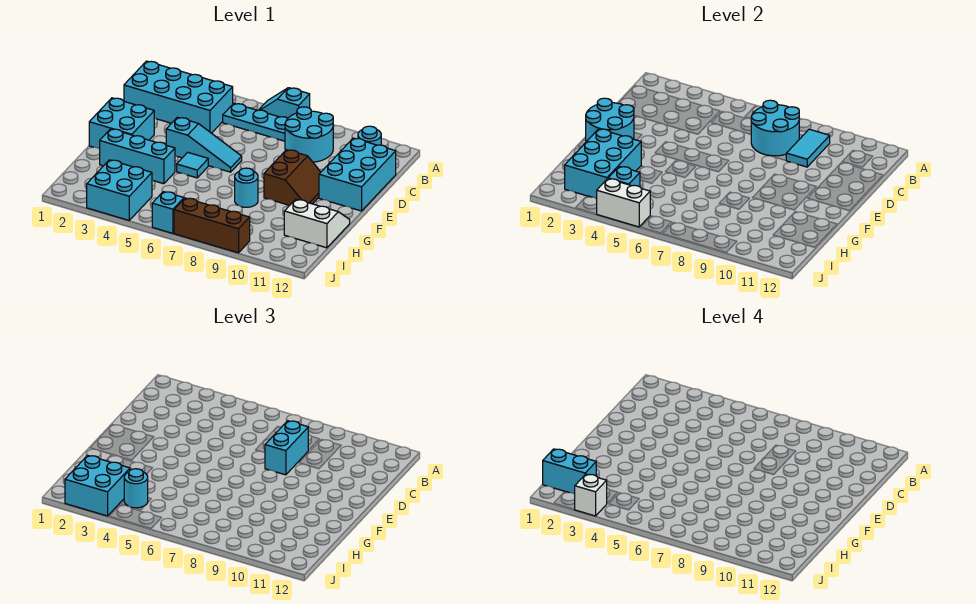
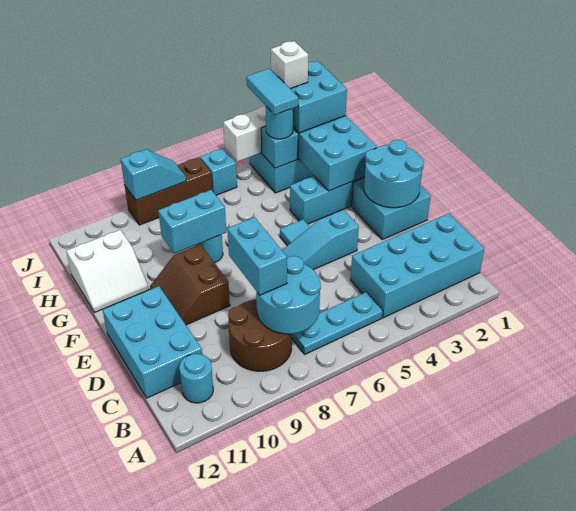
cyan 1x2 slope [259,88,310,118] -> cyan 1x2 slope moved to [121,150,186,200]
cyan 2x2 round brick [285,107,333,162] -> brown 2x2 round brick [228,299,292,371]
cyan 1x2 tile [786,129,830,167] -> cyan 1x2 tile moved to [246,68,298,115]
cyan 1x2 brick [543,449,596,494] -> cyan 1x2 brick moved to [158,190,226,253]

